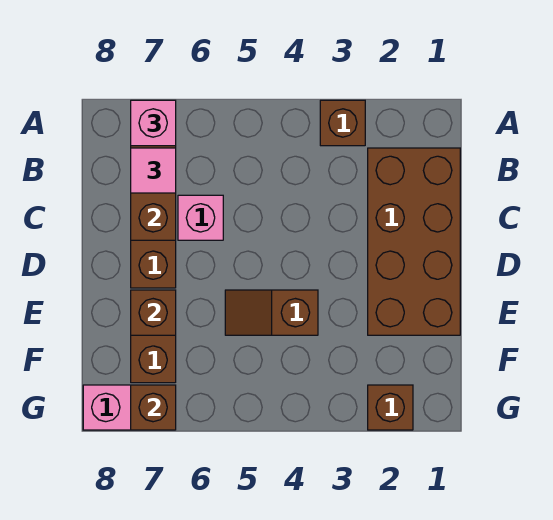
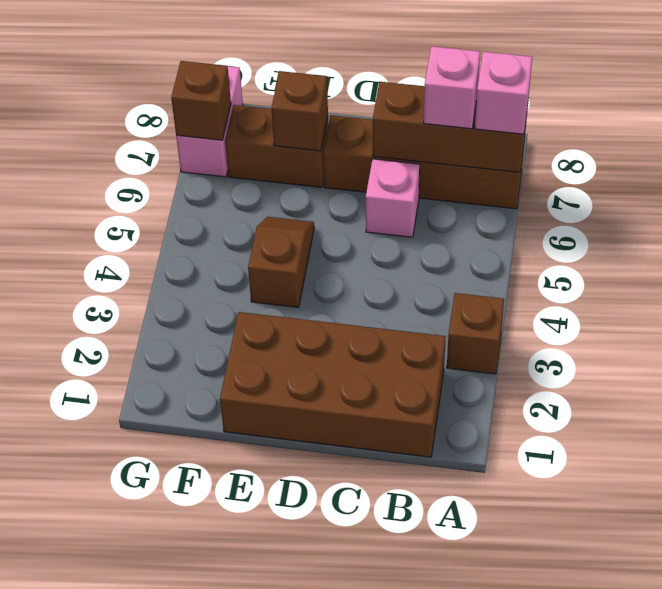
pink 1x1 tile [131,148,176,193] -> pink 1x1 brick [424,46,480,129]
brown 1x1 brick [368,385,413,430] -> none

